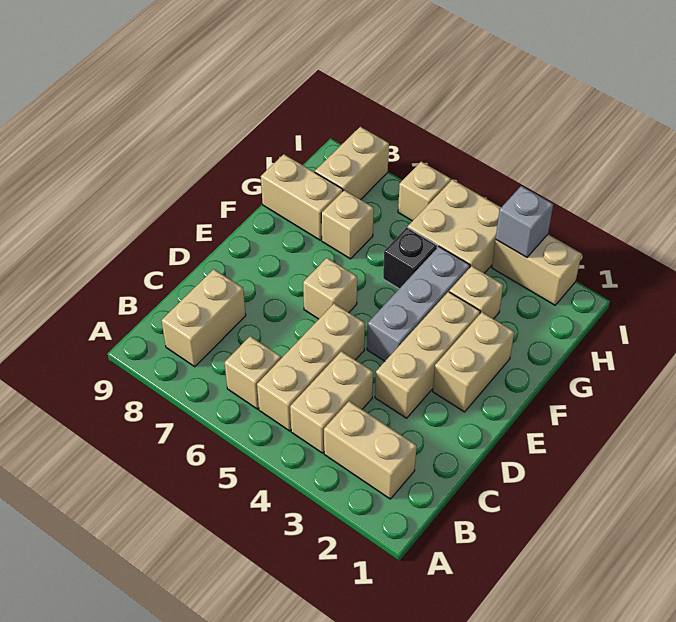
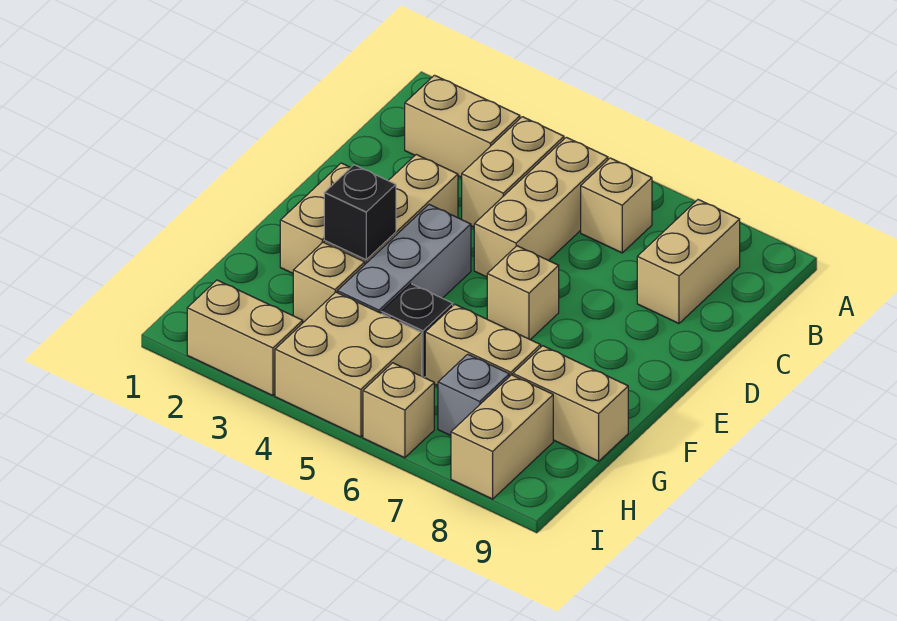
none -> black 1x1 brick [324,165,396,260]
tan 1x1 brick [321,190,374,259] -> tan 1x2 brick [425,304,541,386]
grey 1x1 brick [496,186,553,257] -> grey 1x1 brick moved to [438,354,509,436]

